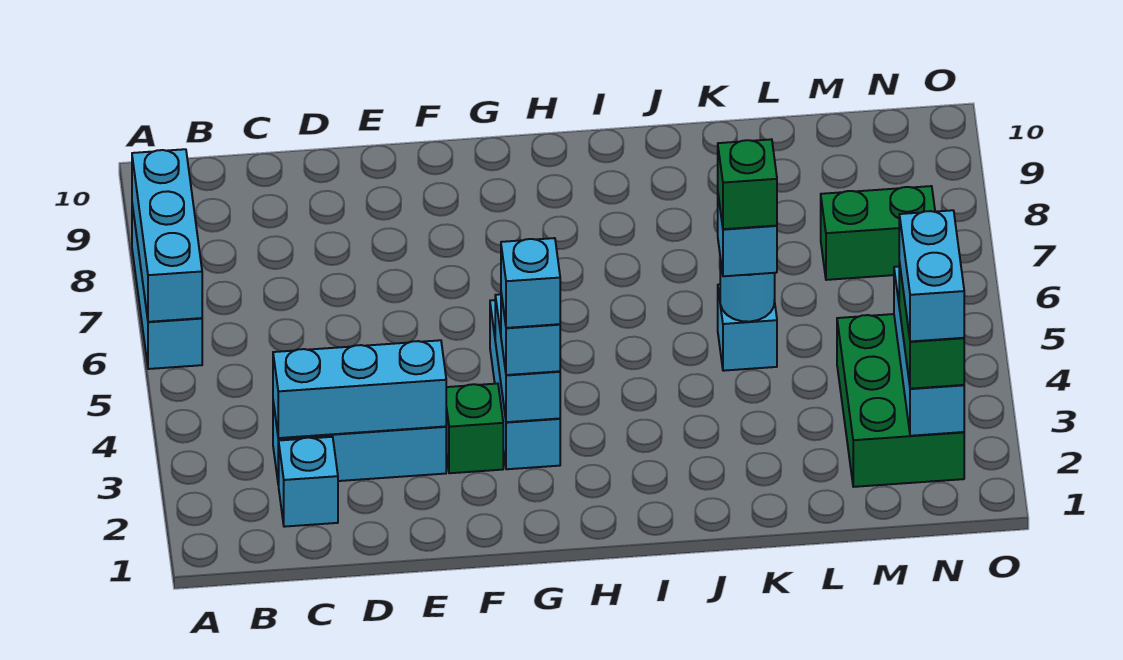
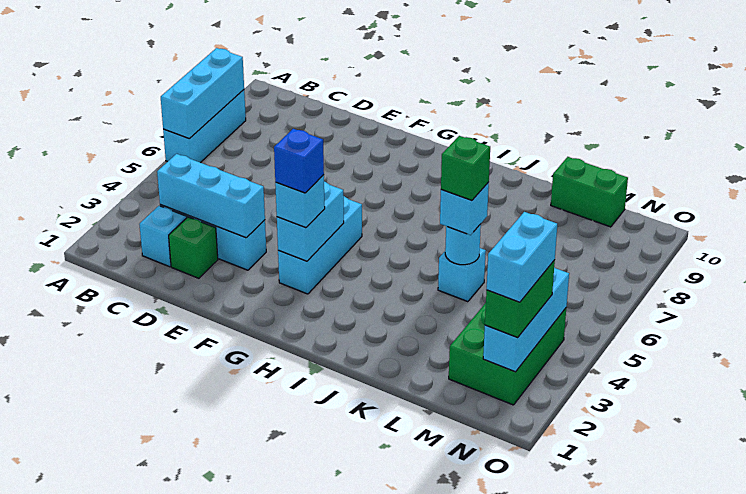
green 1x1 brick [446,384,503,473] -> green 1x1 brick moved to [169,217,218,278]
cyan 1x1 brick [501,238,560,328] -> blue 1x1 brick [274,129,324,193]
green 1x2 brick [821,186,935,280] -> green 1x2 brick moved to [551,157,628,227]

